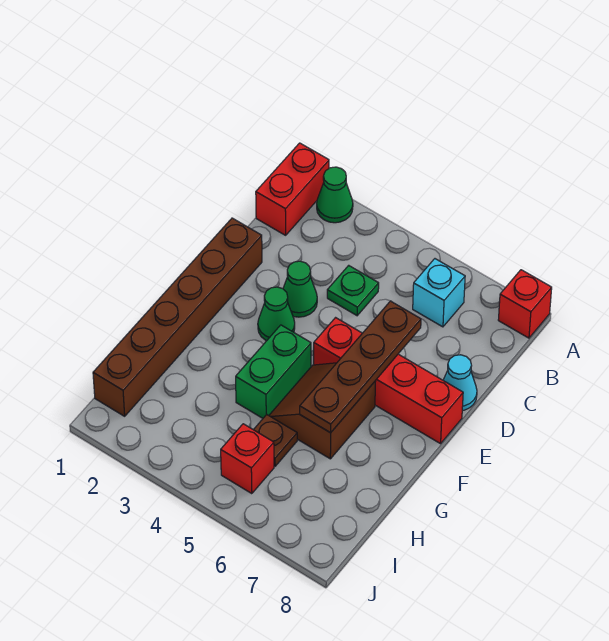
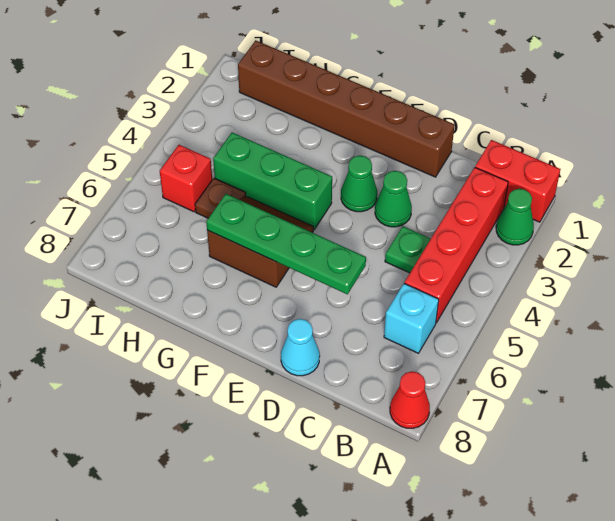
red 1x1 brick [498,270,552,338] -> red 1x1 cone [390,371,430,428]
brown 1x4 plate [300,301,421,433] -> green 1x4 plate [206,194,366,294]
red 1x4 brick [314,318,463,444] -> red 1x4 brick moved to [405,167,508,323]
green 1x2 brick [236,325,311,418] -> green 1x3 brick [213,133,332,230]

